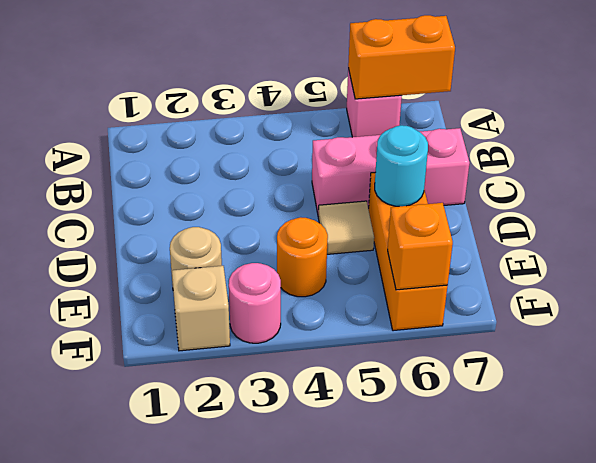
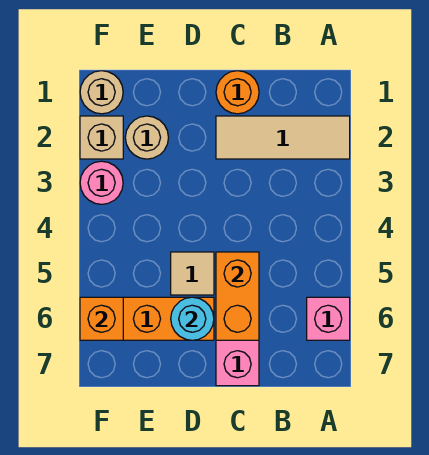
none -> tan 1x3 tile [216,116,350,159]
orange 1x2 brick [348,15,455,99] -> orange 1x2 brick moved to [216,252,259,340]
orange 1x1 round brick [277,217,328,297] -> orange 1x1 round brick moved to [216,71,259,114]
none -> tan 1x1 round brick [80,71,123,114]

